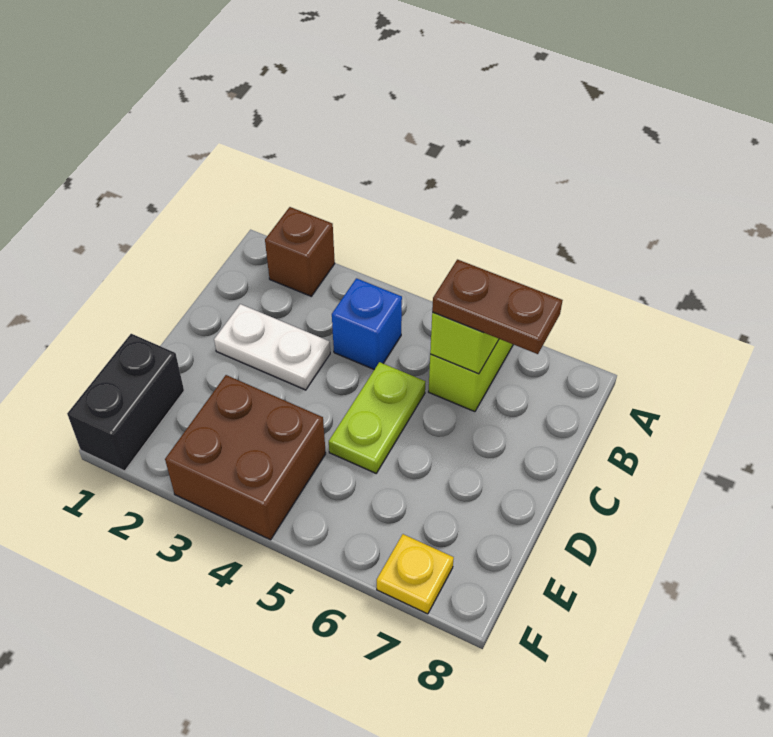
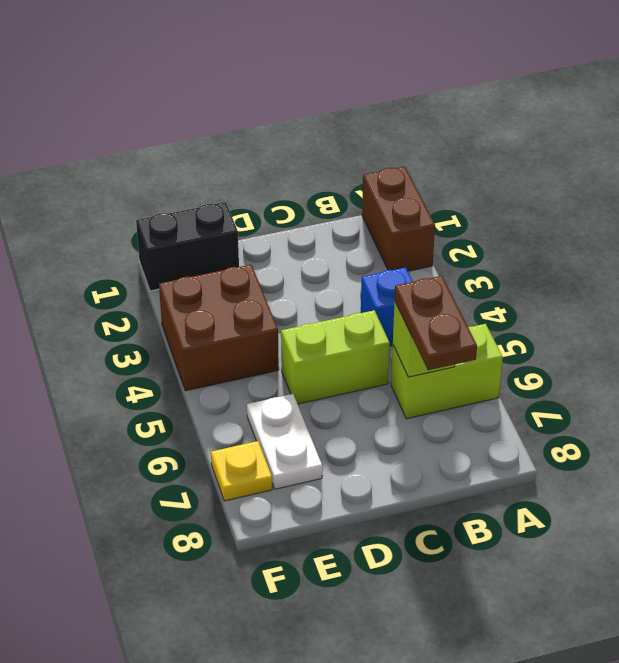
brown 1x1 brick [265,207,335,296] -> brown 1x2 brick [362,166,435,271]
white 1x2 plate [214,304,330,390] -> white 1x2 plate moved to [247,394,322,489]
lime 1x2 plate [329,362,425,473] -> lime 1x2 brick [281,310,390,404]

